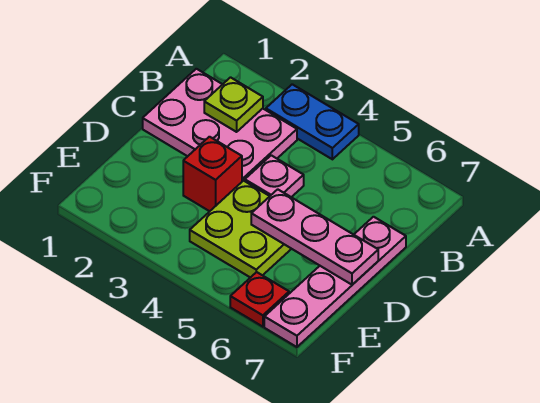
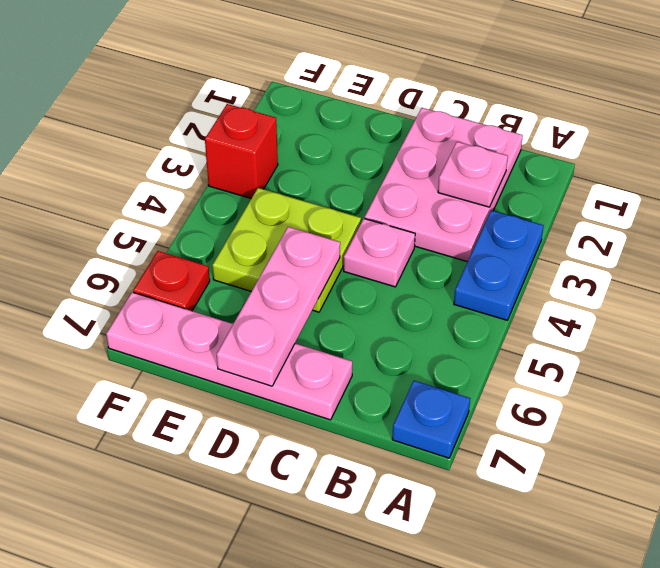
none -> blue 1x1 plate [392,381,470,458]
lime 1x1 plate [204,77,263,132] -> pink 1x1 plate [438,142,508,207]
red 1x1 brick [183,137,242,211] -> red 1x1 brick moved to [205,104,278,199]

